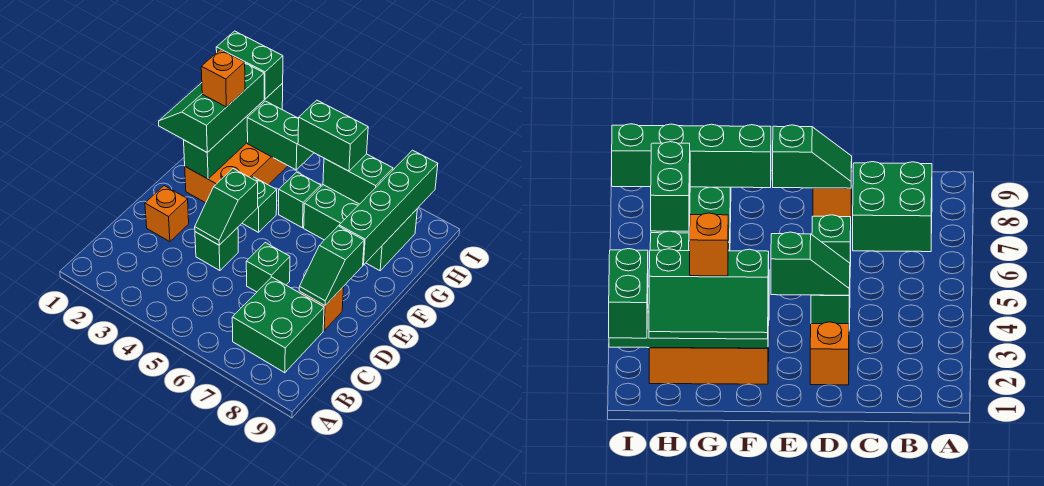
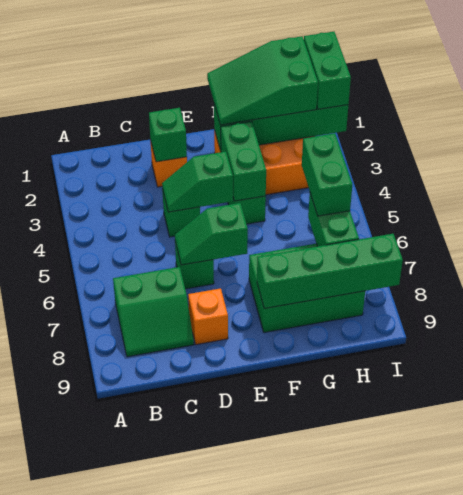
green 2x2 brick [232,277,324,373] -> green 2x2 slope [113,267,194,357]
green 1x2 slope [299,226,364,306] -> green 1x2 slope moved to [175,203,248,265]
green 2x3 slope [159,63,264,152] -> green 2x3 slope turned to [207,36,318,125]
orange 1x1 brick [201,50,245,107] -> none
green 1x1 brick [279,172,321,228] -> green 1x1 brick moved to [149,108,187,162]
green 2x3 brick [304,185,417,271] -> green 2x3 brick turned to [249,244,365,332]
green 1x2 brick [247,101,314,170] -> green 1x2 brick moved to [221,121,266,201]

